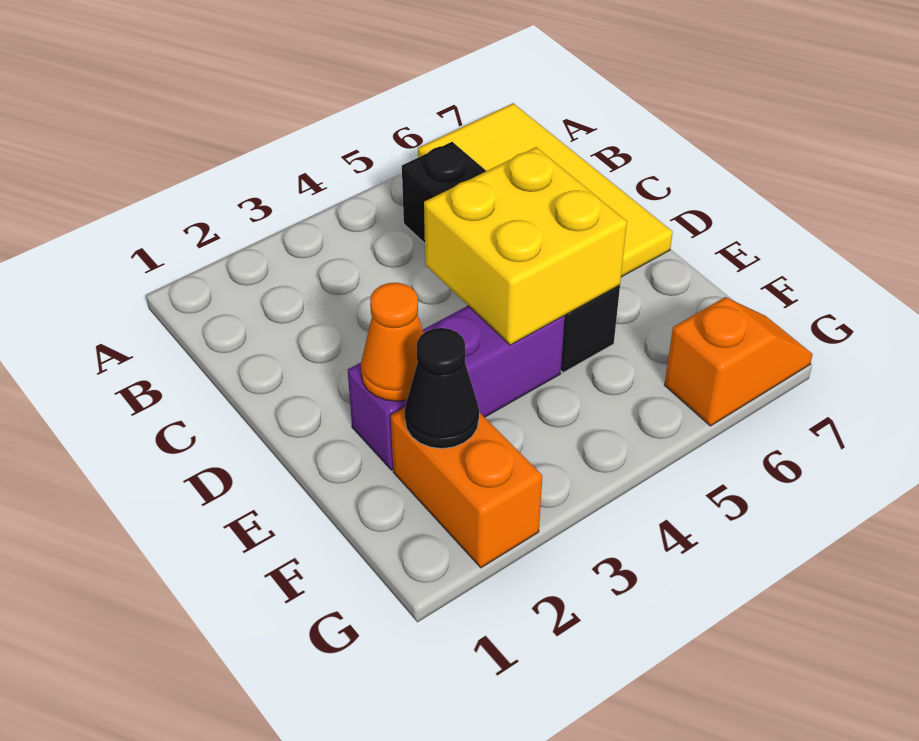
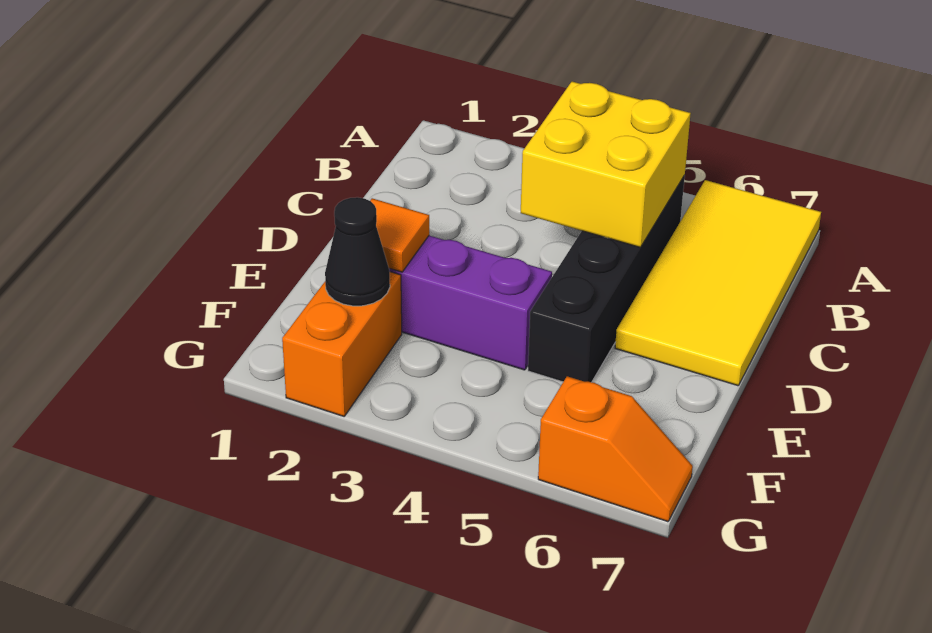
yellow 2x2 brick [424,147,627,345] -> yellow 2x2 brick moved to [521,82,691,248]
orange 1x1 cone [361,283,424,401] -> orange 1x1 tile [370,198,429,272]

